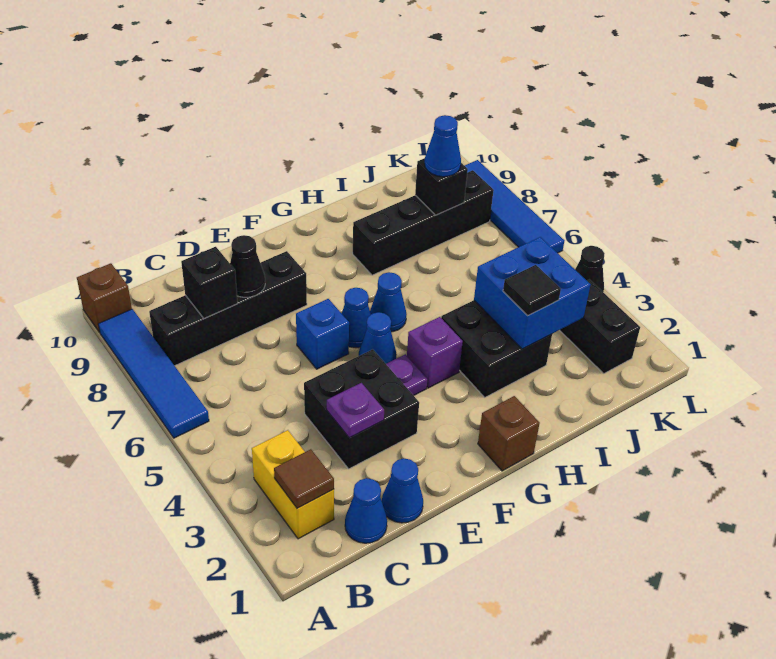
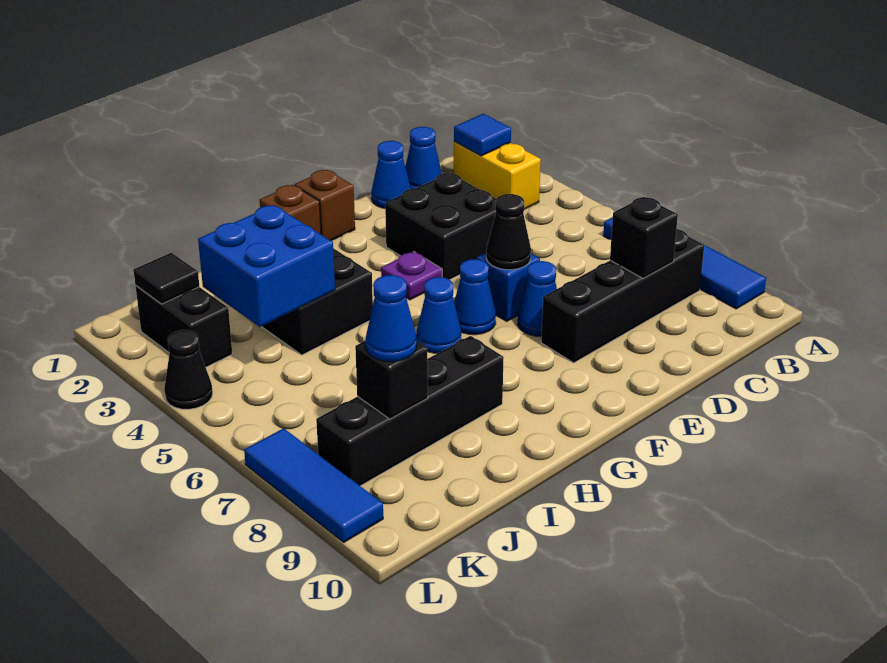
brown 1x1 brick [77,263,132,333] -> brown 1x1 brick moved to [295,170,355,241]
brown 1x1 tile [274,449,334,508] -> blue 1x1 tile [454,114,511,156]
purple 1x1 plate [327,383,384,438] -> none
black 1x1 cone [230,235,265,297] -> black 1x1 cone moved to [486,194,531,270]
blue 1x1 cone [359,312,397,364] -> blue 1x1 cone moved to [518,261,557,336]
purple 1x1 brick [407,317,463,388] -> none
black 1x1 tile [503,265,561,316] -> black 1x1 tile moved to [134,253,199,304]
blue 1x4 tile [465,160,564,253] -> blue 1x3 tile [244,428,383,542]

